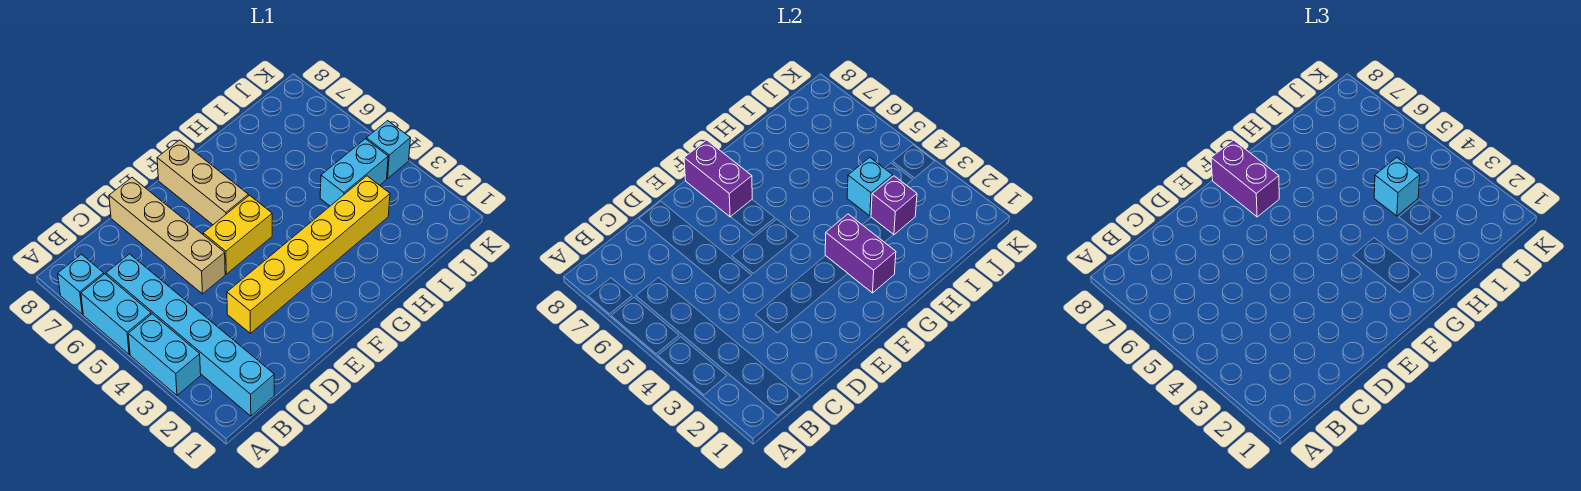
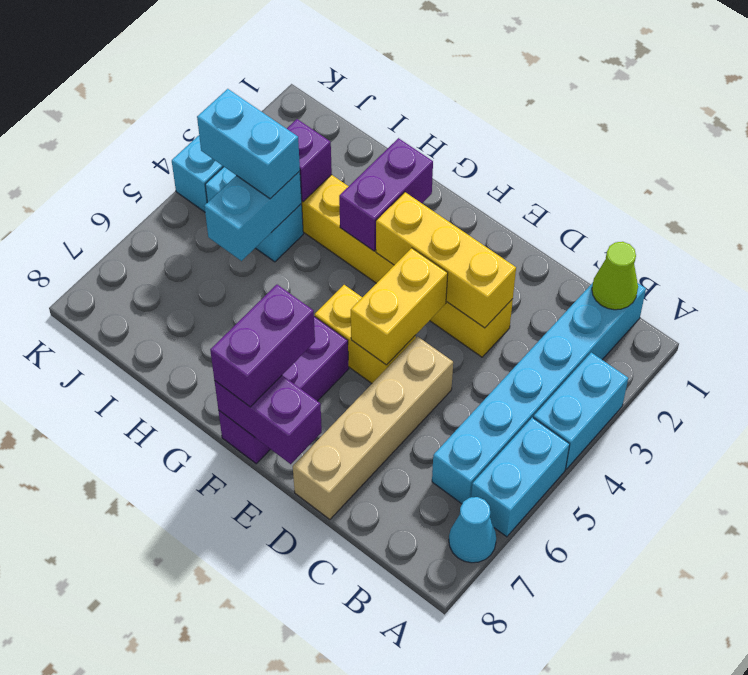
cyan 1x1 brick [58,254,104,314] -> cyan 1x1 cone [449,497,496,563]
none -> lime 1x1 cone [592,242,638,310]
none -> yellow 1x3 brick [376,192,516,328]
none -> yellow 1x2 brick [351,248,448,365]
tan 1x3 brick [157,140,248,225] -> purple 1x3 brick [218,316,349,464]
purple 1x2 brick [684,140,752,217] -> purple 1x2 brick turned to [215,375,322,464]
cyan 1x1 brick [847,157,893,216] -> cyan 1x2 brick [204,171,302,261]
cyan 1x1 brick [1374,157,1420,216] -> cyan 1x2 brick [197,89,300,199]

